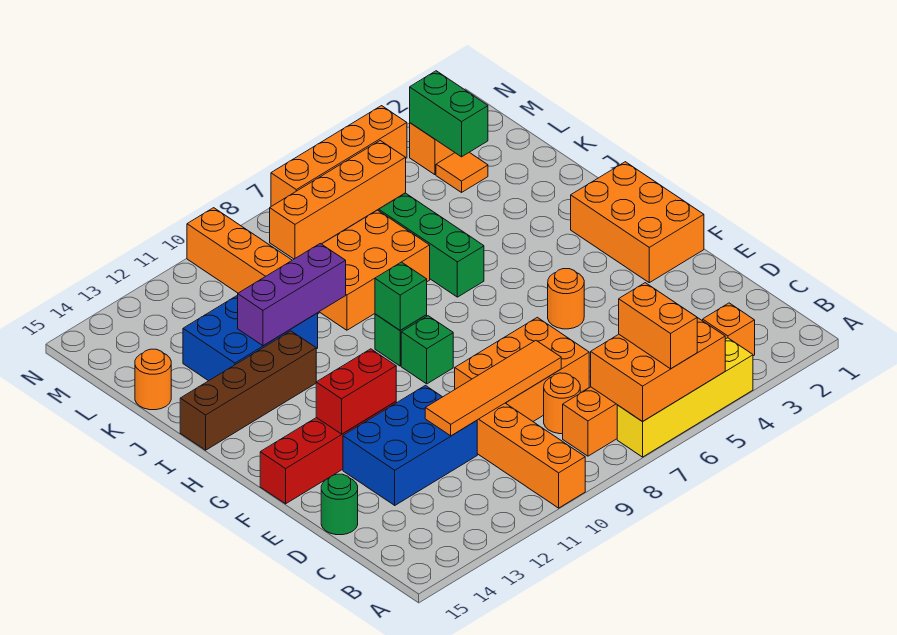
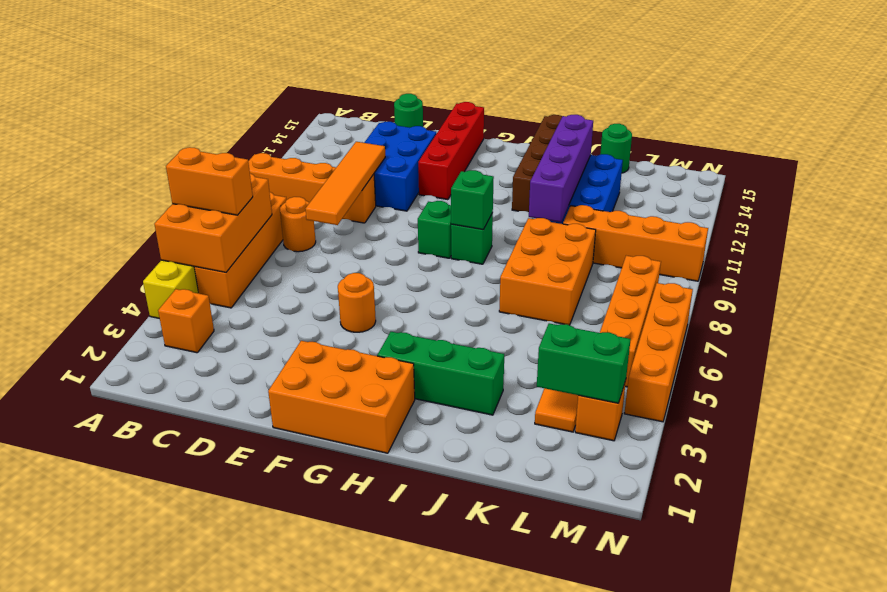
orange 2x3 brick [455,317,589,421] -> none
red 1x2 brick [316,349,396,434] -> none
green 1x3 brick [379,193,484,297] -> green 1x3 brick moved to [377,332,504,415]
purple 1x3 brick [238,244,346,346] -> purple 1x4 brick [529,115,593,222]
orange 1x1 round brick [135,349,171,410] -> green 1x1 round brick [600,124,632,173]

